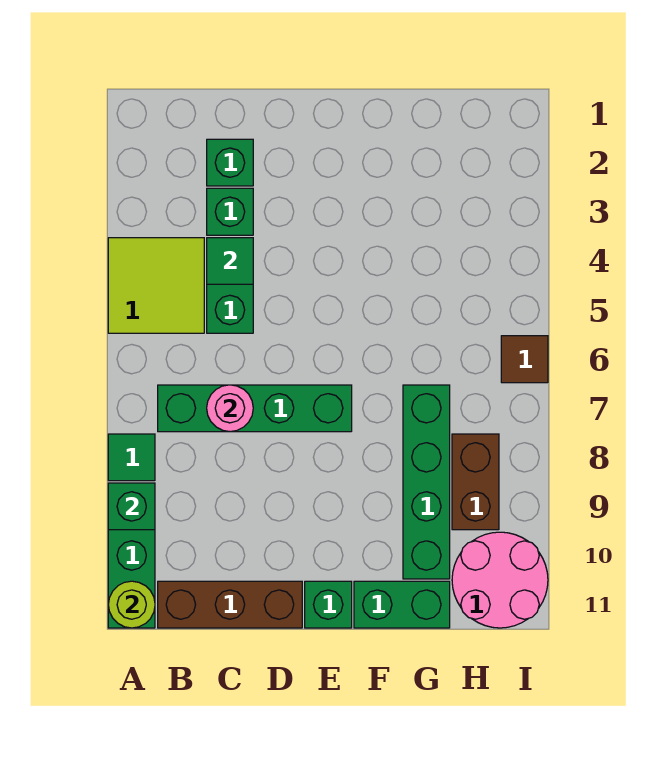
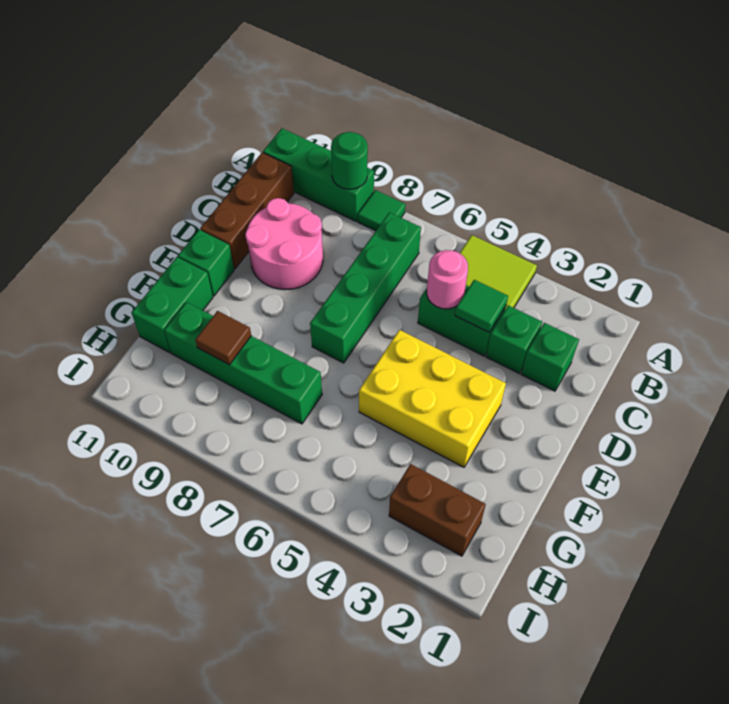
green 1x1 brick [108,483,155,530] -> green 1x1 round brick [331,132,368,189]
lime 1x1 round brick [108,581,155,628] -> none
pink 1x1 round brick [207,385,253,432] -> pink 1x1 round brick moved to [427,250,468,309]
none -> yellow 2x3 brick [359,330,506,467]
brown 1x2 brick [452,434,499,530] -> brown 1x2 brick moved to [389,464,486,556]
pink 2x2 round brick [452,532,548,628] -> pink 2x2 round brick moved to [245,198,323,290]
brown 1x1 tile [501,336,548,383] -> brown 1x1 tile moved to [195,311,251,365]

